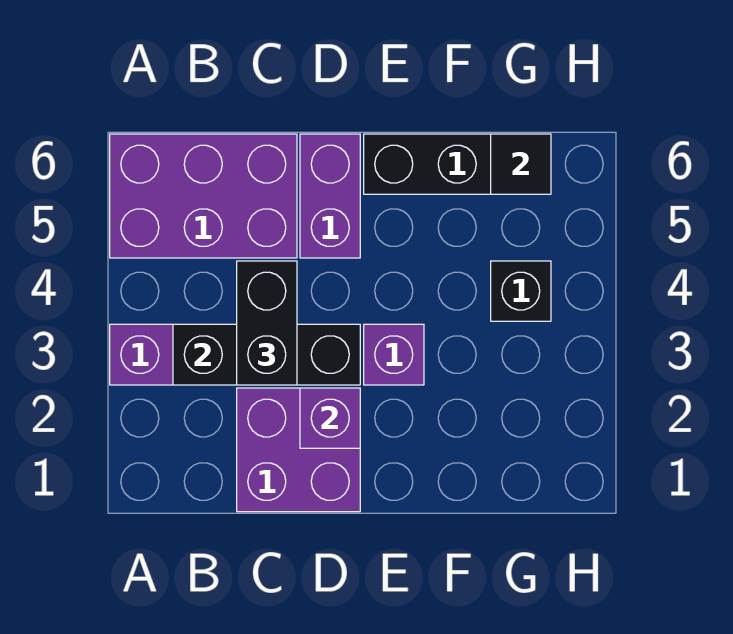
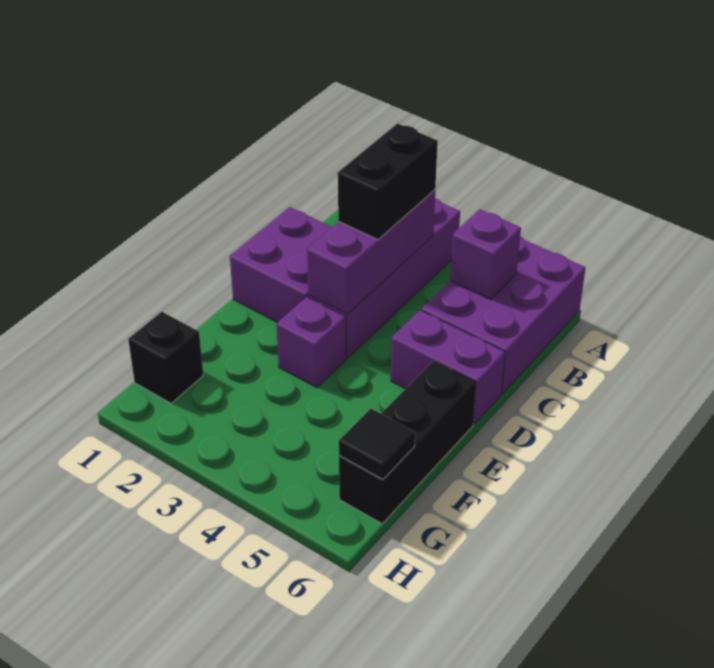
black 1x3 brick [173,324,360,385] -> purple 1x3 brick [307,190,435,314]
black 1x2 brick [237,261,297,385] -> black 1x2 brick turned to [338,124,438,240]
purple 1x1 brick [300,388,360,448] -> purple 1x1 brick moved to [450,209,521,299]
black 1x1 brick [491,261,551,321] -> black 1x1 brick moved to [128,312,203,403]

